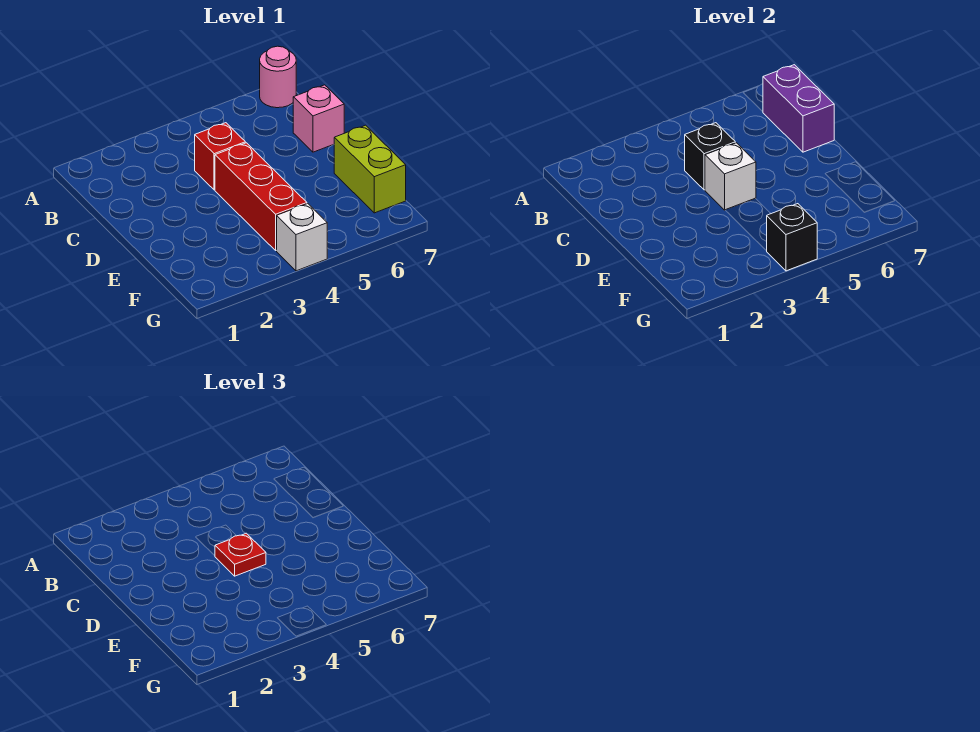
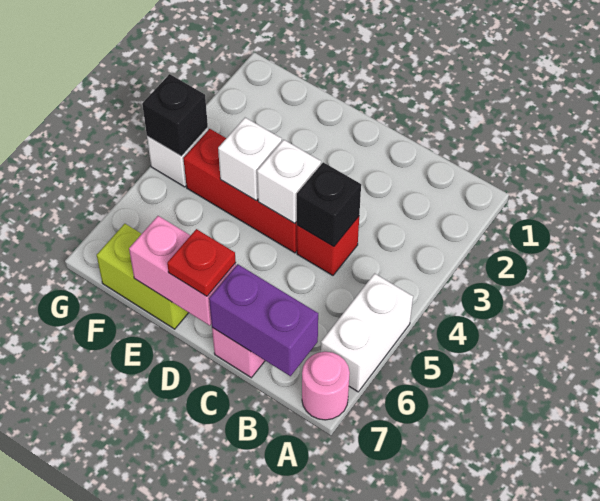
none -> white 1x2 brick [321,274,413,392]
red 1x1 plate [215,533,266,576] -> red 1x1 plate moved to [167,229,236,296]
none -> pink 1x2 brick [129,216,236,326]
none -> white 1x1 brick [218,118,282,200]

